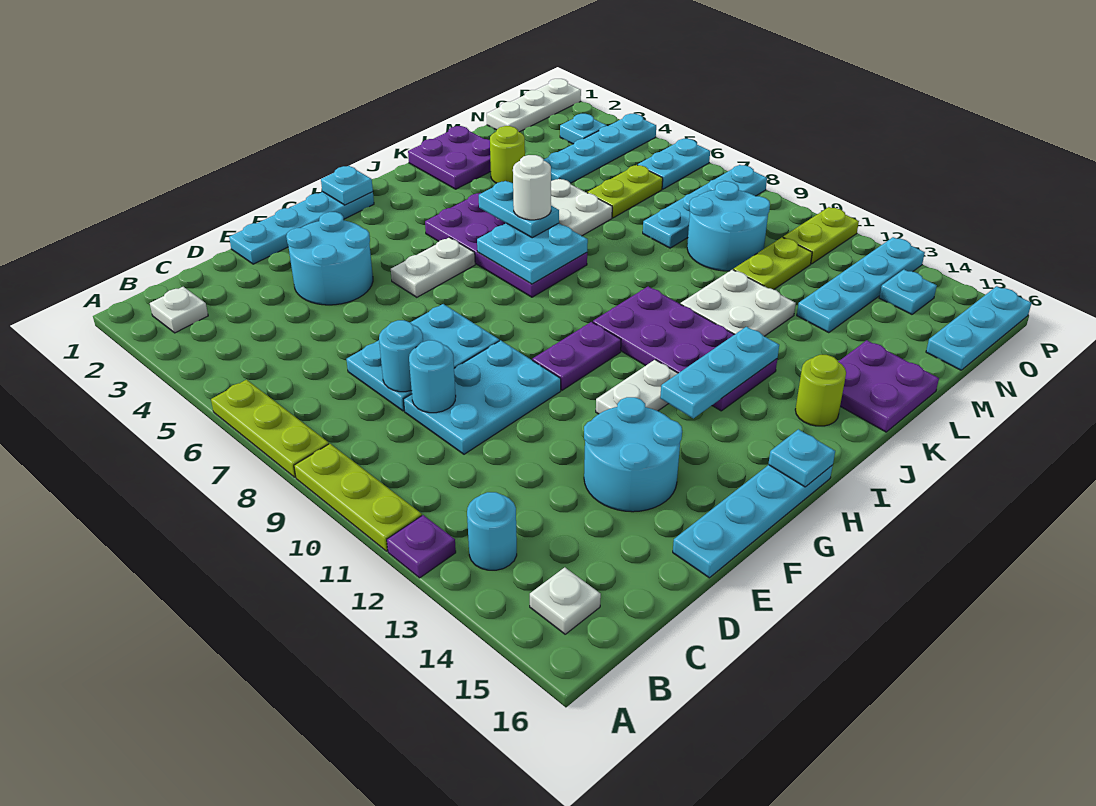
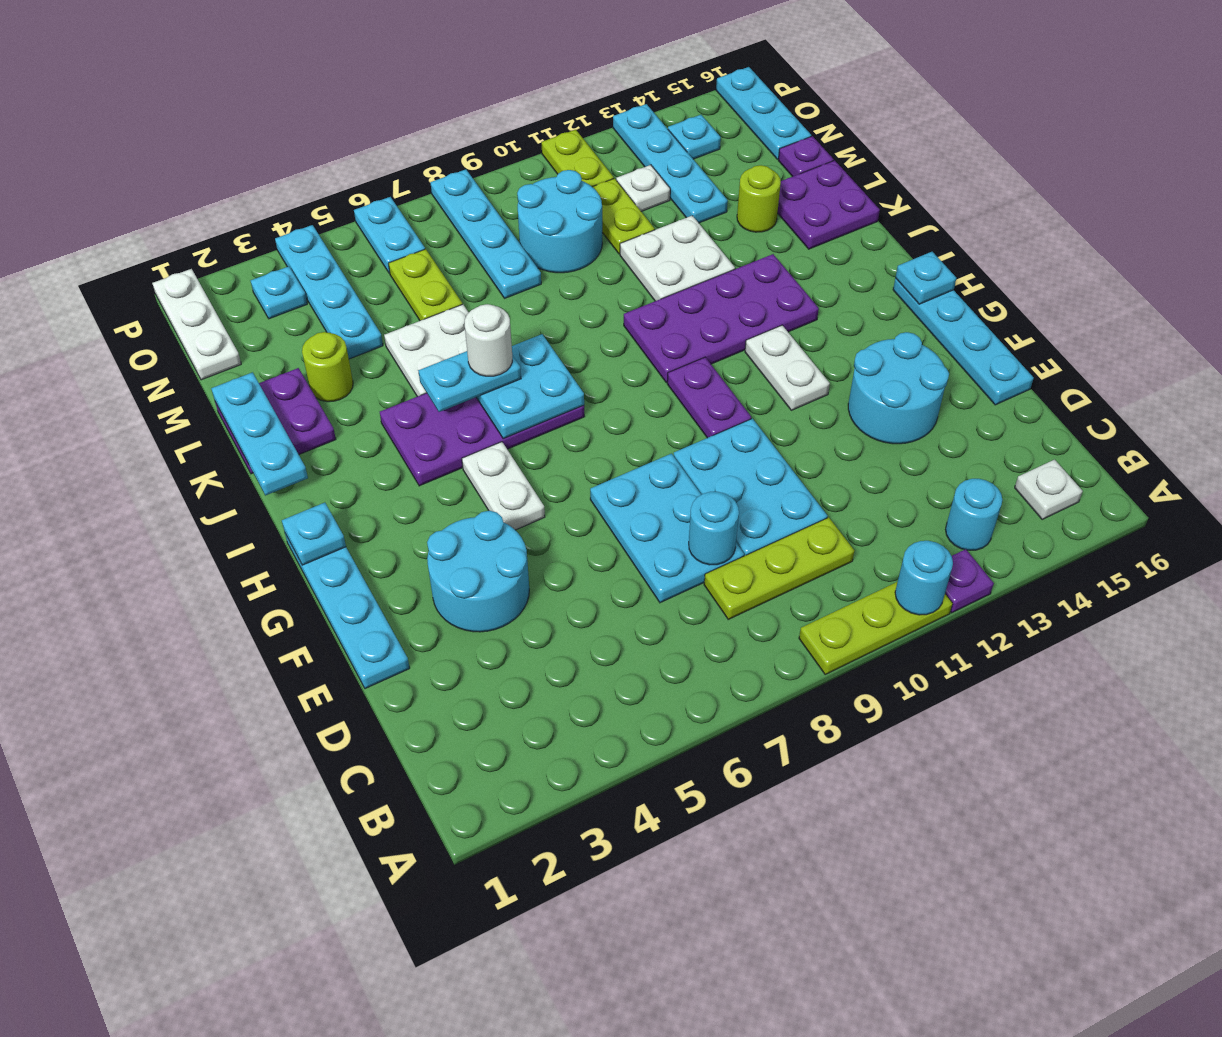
lime 1x3 plate [211,380,329,477] -> lime 1x3 plate moved to [704,517,854,619]
white 1x1 plate [150,287,208,333] -> white 1x1 plate moved to [616,165,670,211]
cyan 1x1 round brick [409,340,456,413] -> cyan 1x1 round brick moved to [895,541,953,615]
cyan 1x3 plate [660,327,779,418] -> cyan 1x3 plate moved to [211,372,308,495]
lime 1x1 round brick [795,355,846,426] -> lime 1x1 round brick moved to [737,165,781,232]
none -> purple 1x1 plate [778,136,834,177]

